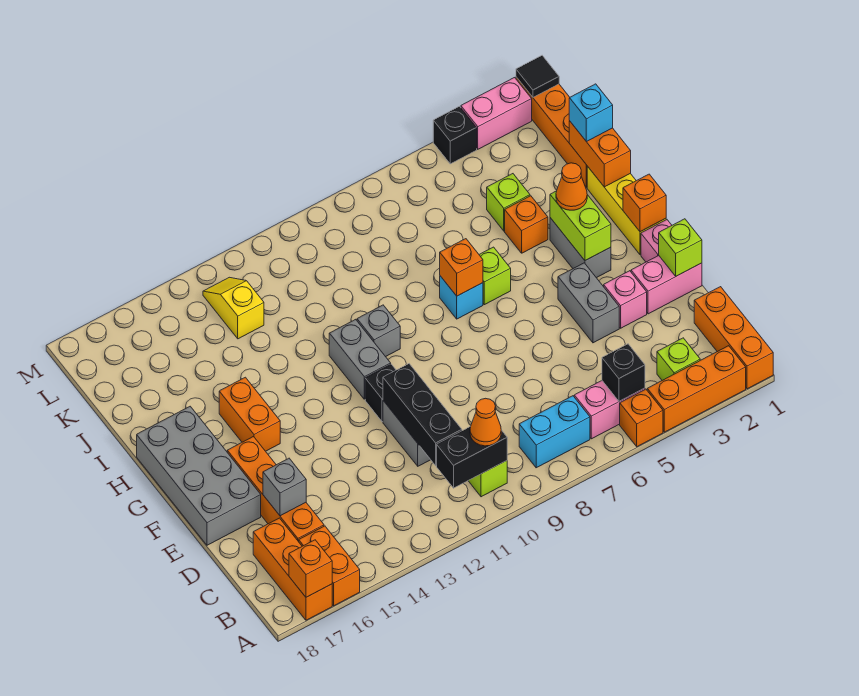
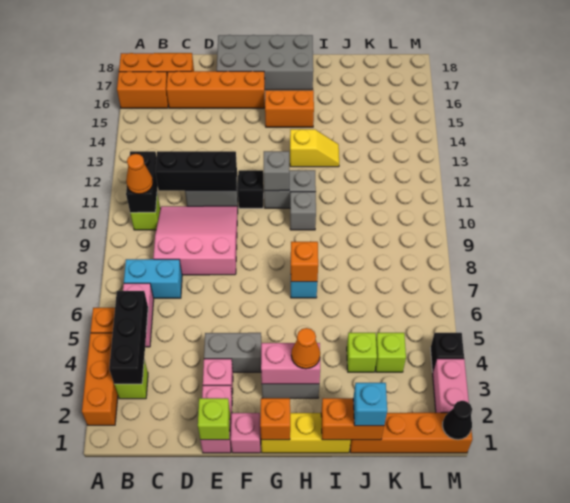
orange 1x3 brick [694,287,773,389] -> none
orange 1x1 brick [289,540,332,597] -> none
black 1x1 brick [602,344,645,401] -> black 1x3 brick [109,291,148,384]
cyan 1x2 brick [519,396,590,468] -> cyan 1x2 brick turned to [124,259,182,298]
none -> pink 3x3 slope [153,206,238,275]
grey 1x1 brick [263,458,306,516] -> grey 1x1 brick moved to [264,151,289,191]
lime 1x2 brick [550,191,611,261] -> pink 1x2 brick [261,343,320,384]
lime 1x1 brick [479,247,511,305] -> lime 1x1 brick moved to [376,333,406,372]
orange 1x1 brick [505,196,548,253] -> none
yellow 1x2 slope [203,277,264,339] -> yellow 1x2 slope moved to [290,129,339,167]
black 1x1 tile [516,56,559,97] -> black 1x1 cone [443,401,472,440]

